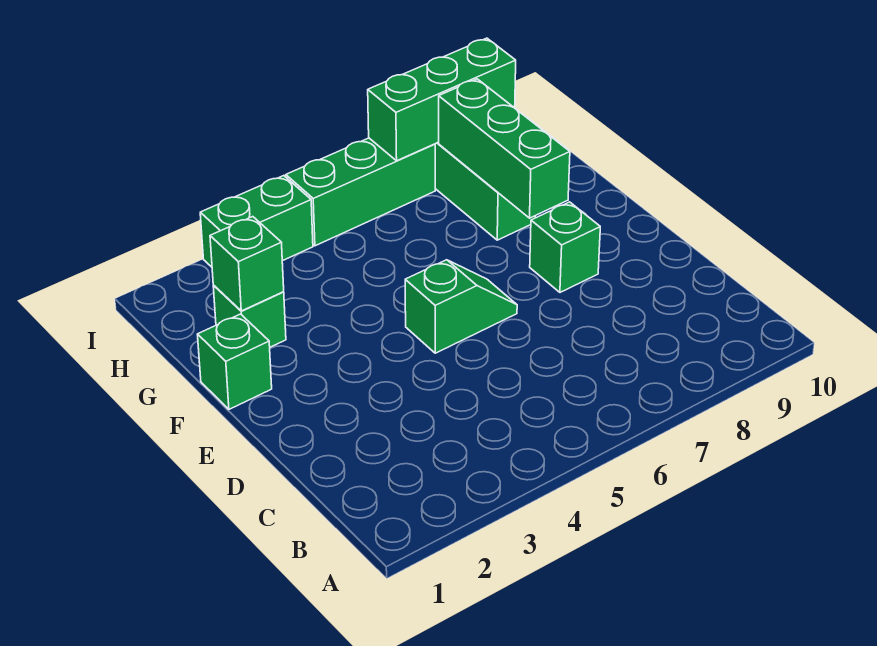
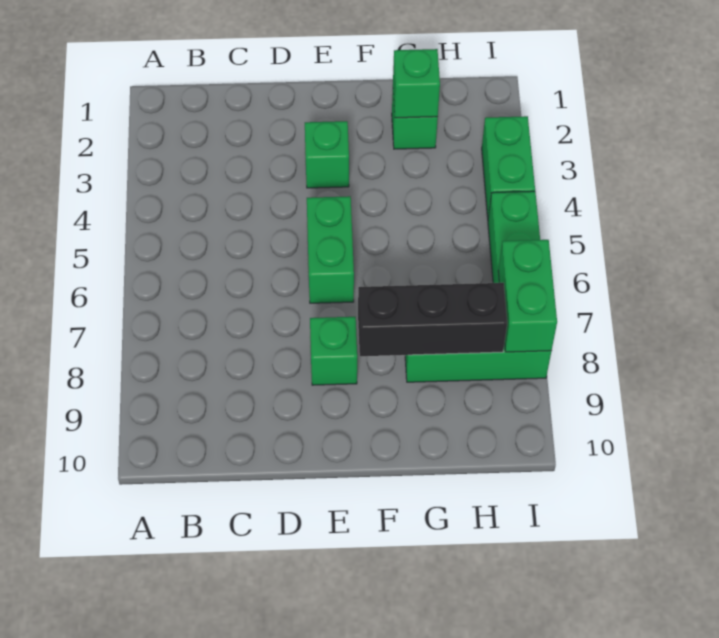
green 1x2 slope [405,260,517,353] -> green 1x2 brick [307,196,354,303]
green 1x1 brick [197,314,272,409] -> green 1x1 brick moved to [305,121,349,188]
green 1x3 brick [439,79,570,218] -> black 1x3 brick [358,283,507,356]
green 1x3 brick [368,38,516,161] -> green 1x2 brick [498,240,557,352]

